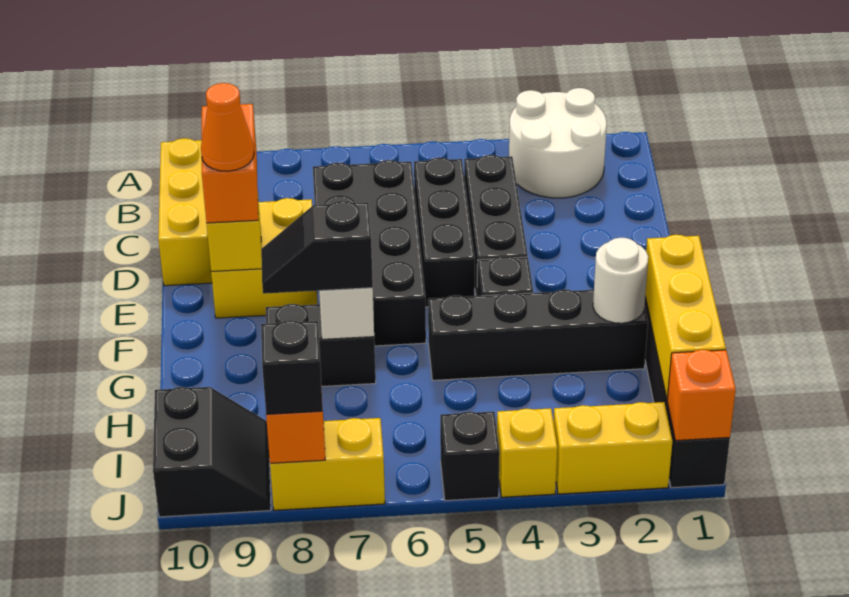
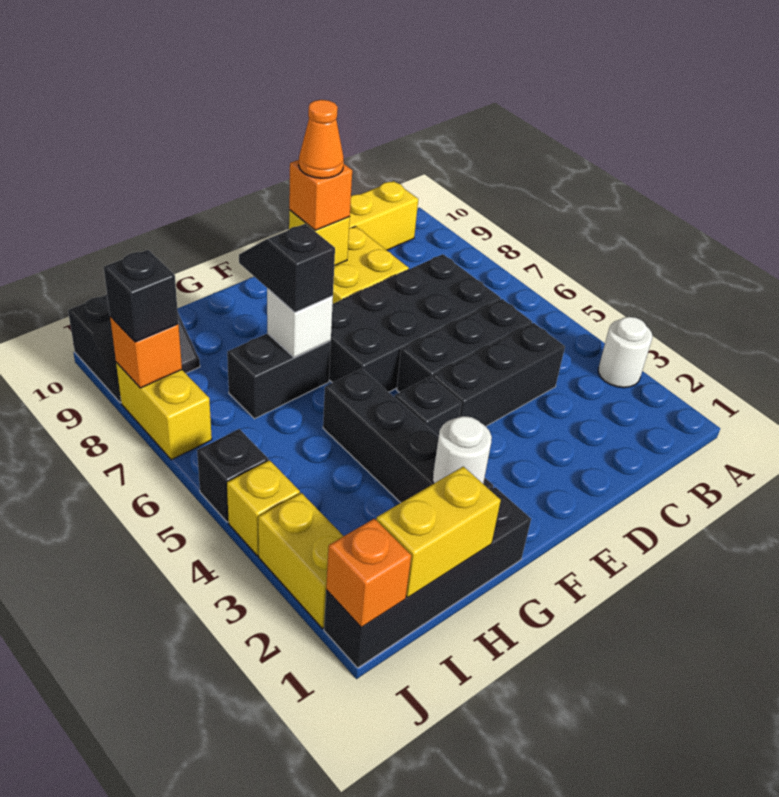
white 2x2 round brick [509,88,607,198] -> white 1x1 round brick [598,317,653,388]
orange 1x2 brick [202,104,258,223] -> orange 1x1 brick [289,160,352,230]
yellow 1x3 brick [645,235,726,399] -> yellow 1x2 brick [376,467,501,597]
black 1x2 brick [266,304,376,386] -> black 1x2 brick turned to [227,333,331,419]

